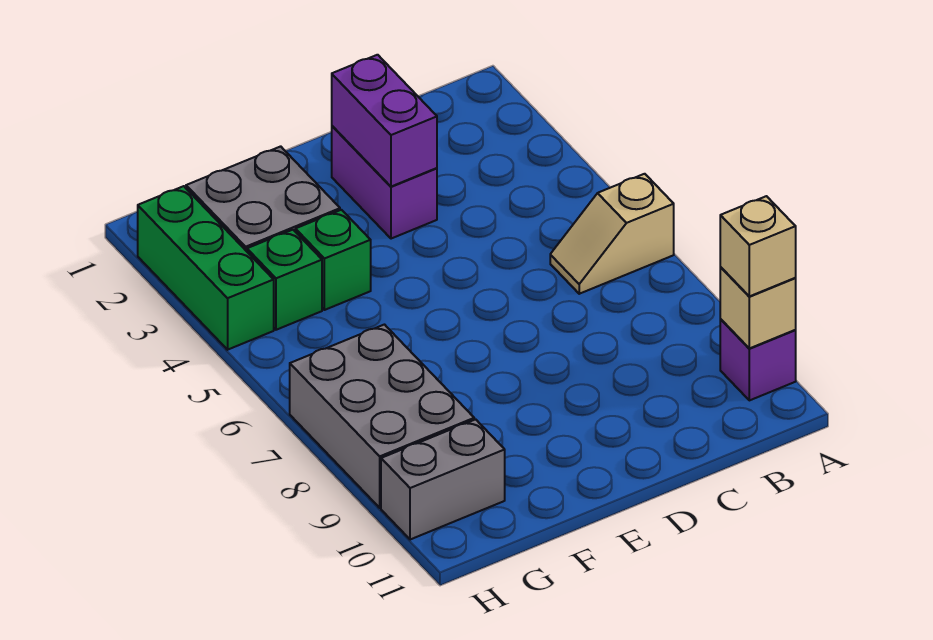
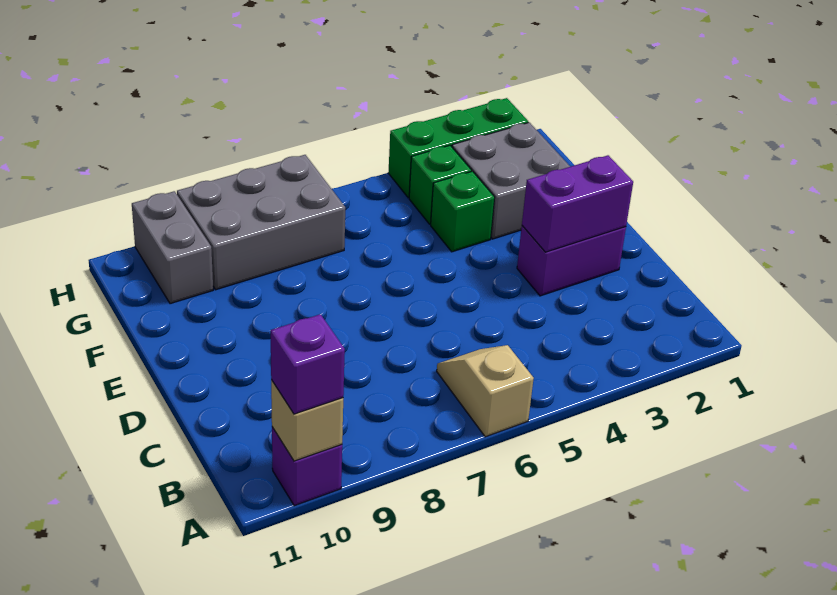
tan 1x1 brick [720,196,796,296] -> purple 1x1 brick [271,314,345,414]

